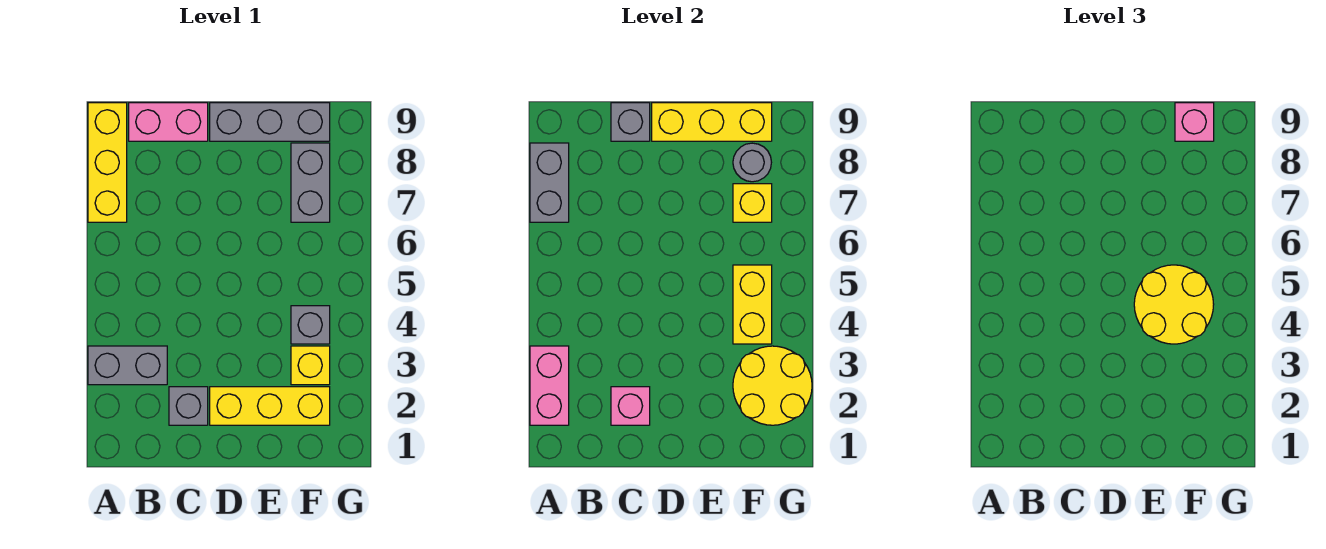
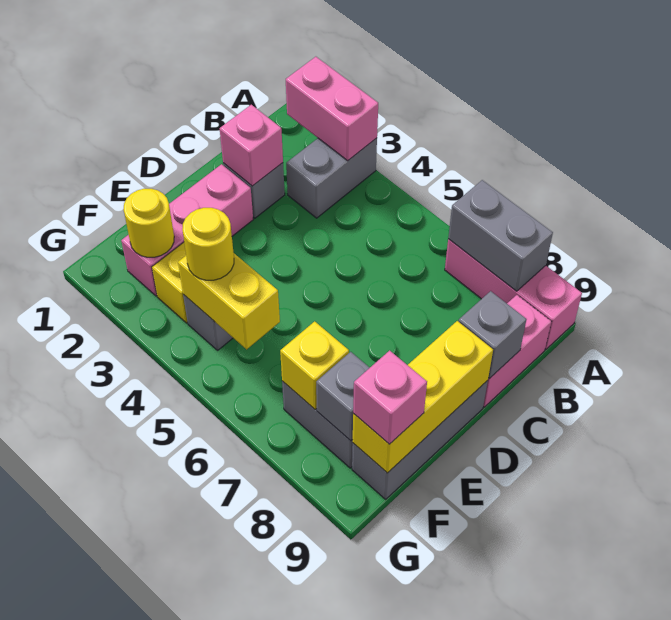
yellow 1x3 brick [88,103,127,222] -> pink 1x3 brick [445,239,582,349]
yellow 1x3 brick [210,387,330,425] -> pink 1x3 brick [121,164,253,296]
yellow 2x2 round brick [1134,265,1214,344] -> yellow 1x1 round brick [182,208,234,280]
yellow 2x2 round brick [733,346,812,425] -> yellow 1x1 round brick [123,189,174,257]
grey 1x1 round brick [733,143,771,182] -> grey 1x1 brick [316,352,370,441]

